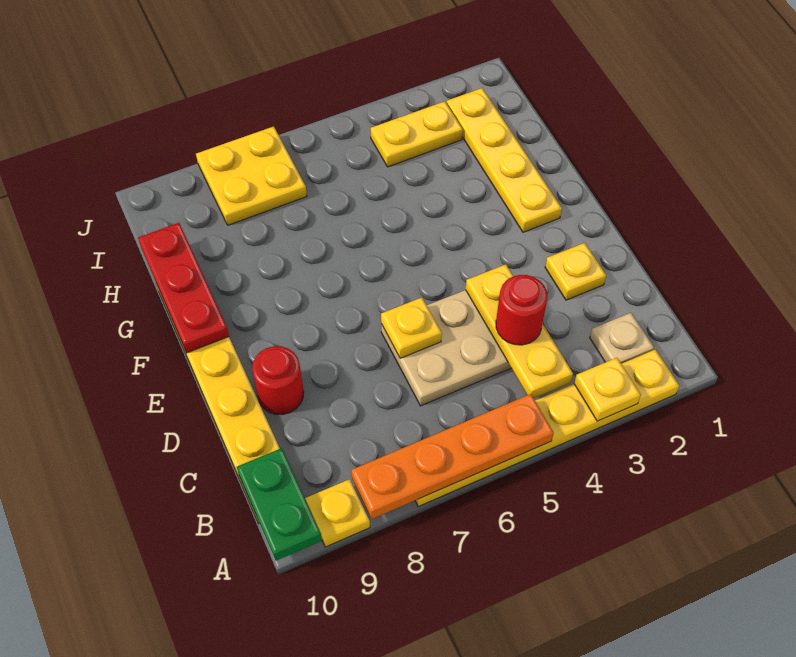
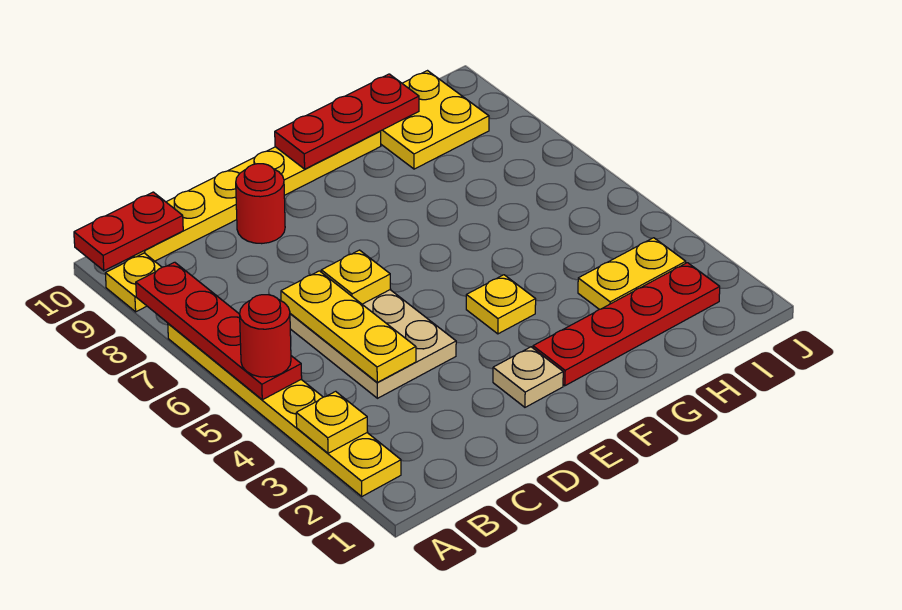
orange 1x4 plate [351,394,554,519] -> red 1x4 plate [136,262,302,400]
green 1x2 plate [237,448,322,561] -> red 1x2 plate [74,192,183,271]
tan 1x1 plate [590,313,654,364] -> tan 1x1 plate moved to [493,347,563,407]
yellow 1x3 plate [466,264,573,398] -> yellow 1x3 plate turned to [281,271,416,382]
red 1x1 round brick [496,275,547,345] -> red 1x1 round brick moved to [240,295,291,377]
yellow 1x1 plate [545,243,606,300] -> yellow 1x1 plate moved to [466,275,536,334]
yellow 1x4 plate [447,88,562,232] -> red 1x4 plate [533,263,720,386]
yellow 1x2 plate [371,101,463,167] -> yellow 1x2 plate turned to [578,238,686,309]
yellow 2x2 plate [196,126,307,225] -> yellow 2x2 plate moved to [381,71,489,169]

